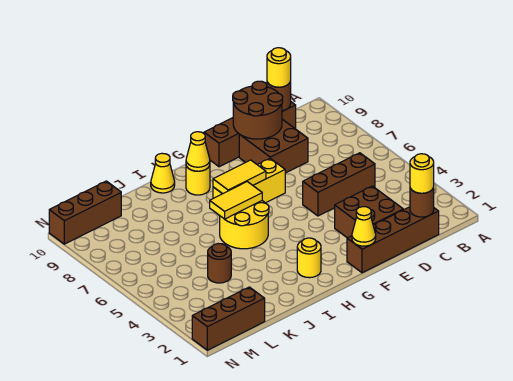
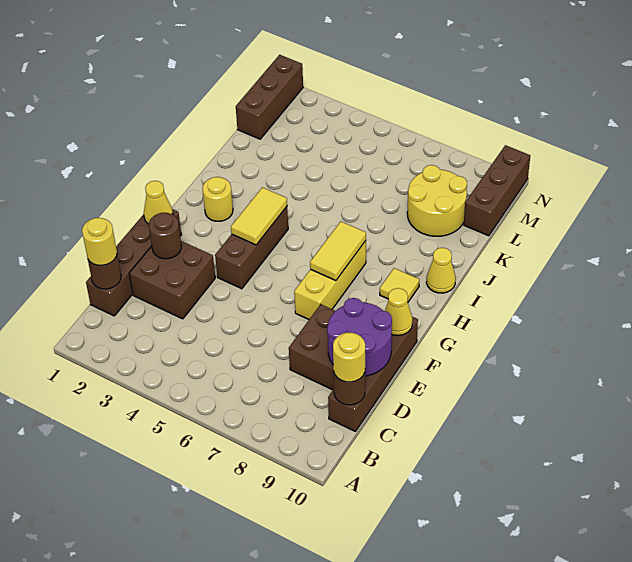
brown 1x3 brick [303,153,375,216] -> brown 1x3 brick moved to [215,207,288,289]
brown 2x2 round brick [233,81,283,139] -> purple 2x2 round brick [327,298,392,376]
yellow 2x2 round brick [220,201,269,249] -> yellow 2x2 round brick moved to [407,165,467,236]
yellow 1x2 tile [210,182,262,219] -> yellow 1x2 tile moved to [231,187,287,245]
yellow 1x1 round brick [186,166,210,195] -> yellow 1x1 tile [380,268,419,302]
yellow 1x1 cone [186,132,210,171] -> yellow 1x1 cone moved to [385,288,413,335]
brown 1x1 round brick [208,244,231,283] -> brown 1x1 round brick moved to [149,213,181,259]

